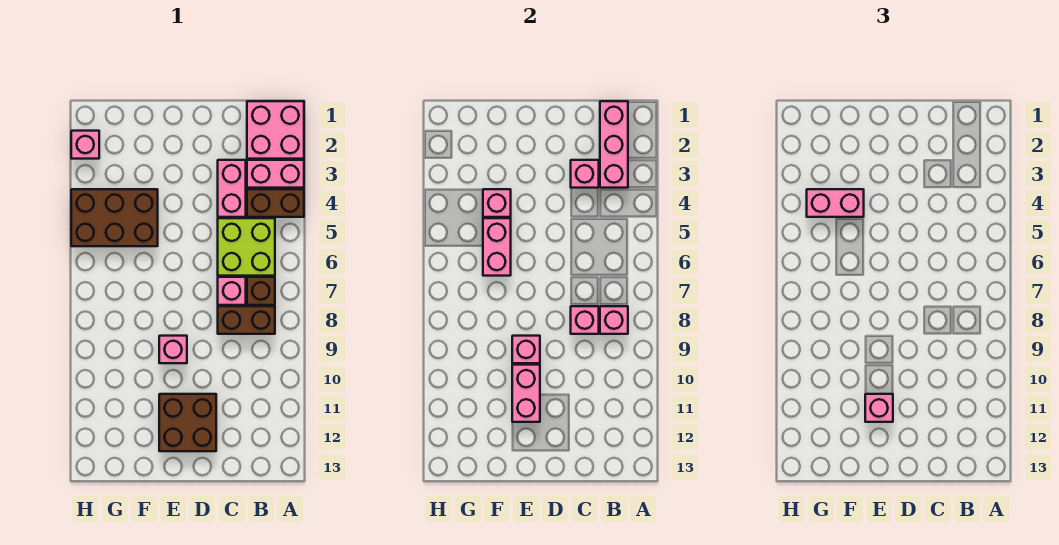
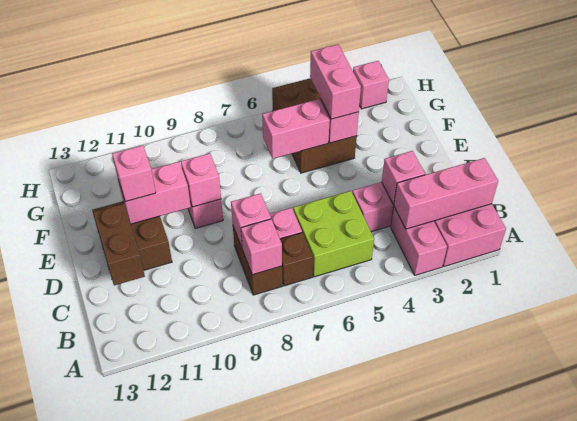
brown 1x2 brick [247,189,304,217] -> brown 1x2 brick moved to [93,204,145,285]

